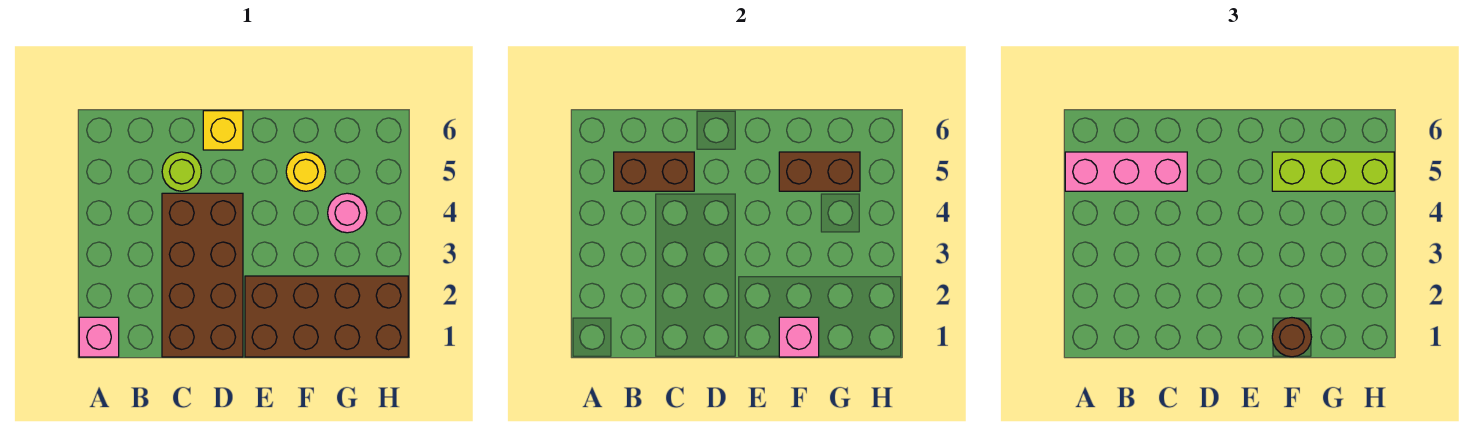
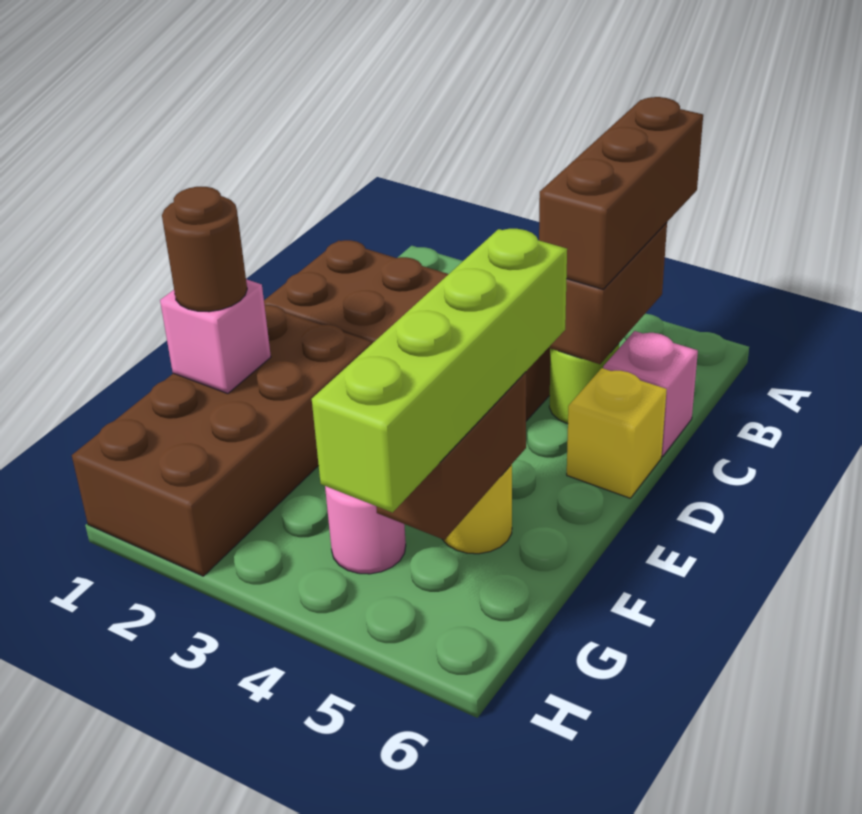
pink 1x1 brick [79,317,119,357] -> pink 1x1 brick moved to [603,331,698,456]
pink 1x3 brick [1065,152,1187,191] -> brown 1x3 brick [539,97,703,289]
lime 1x3 brick [1272,152,1394,191] -> lime 1x4 brick [312,229,567,513]

